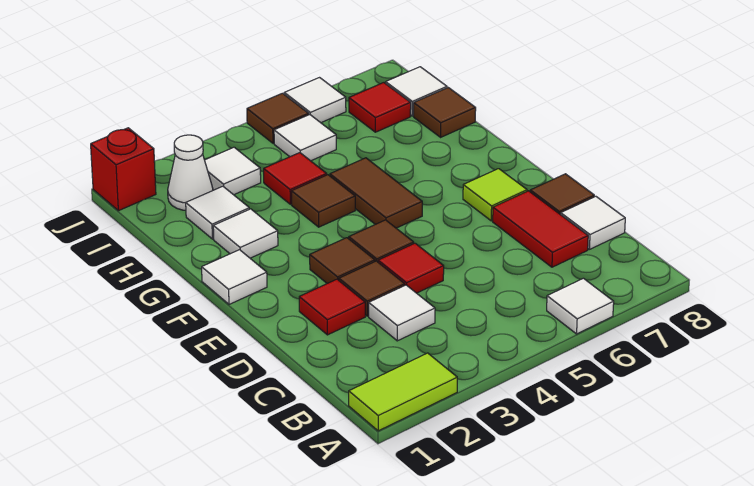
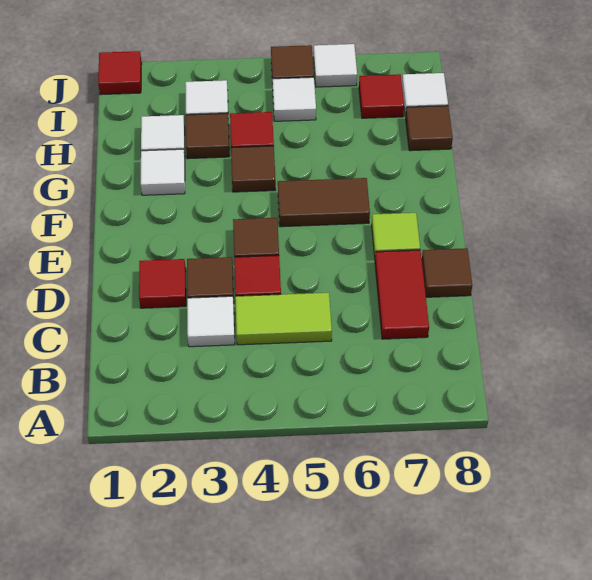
lime 1x2 tile [349,353,457,431] -> lime 1x2 tile moved to [235,293,332,345]
white 1x1 tile [547,278,614,334] -> none
white 1x1 tile [561,196,625,249] -> none
brown 1x1 tile [310,238,375,283] -> brown 1x1 tile moved to [186,113,229,159]
white 1x1 tile [202,250,267,304] -> none
brown 1x2 tile [330,158,422,228] -> brown 1x2 tile turned to [278,178,370,227]
white 1x1 cone [168,135,213,210] -> none
red 1x1 brick [91,128,156,211] -> red 1x1 tile [98,51,142,95]

